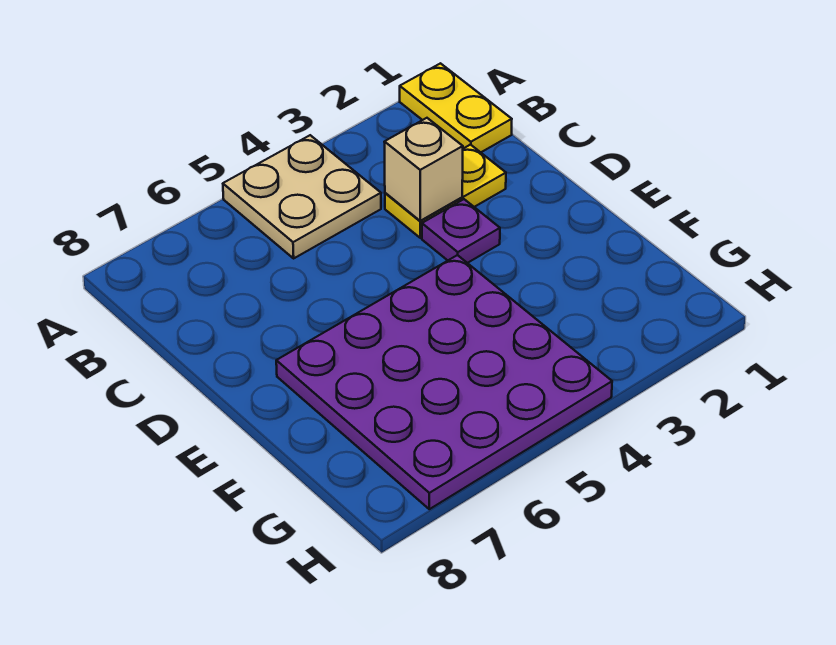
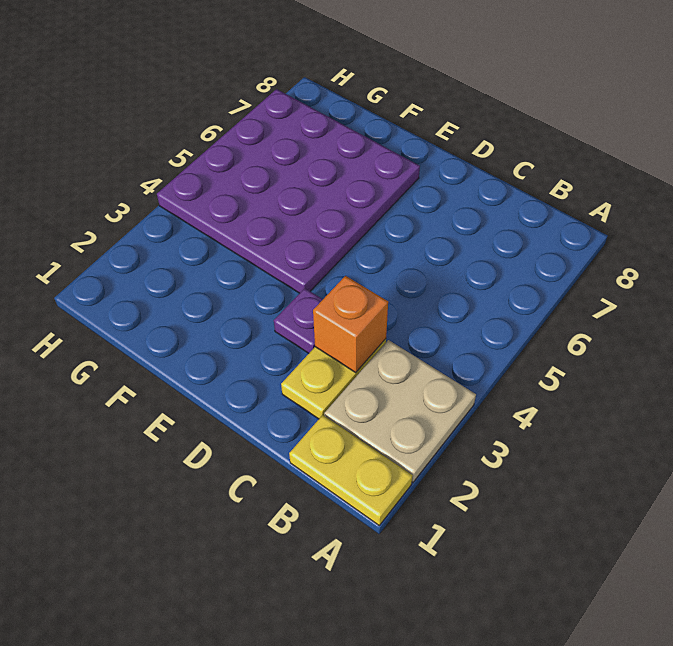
tan 2x2 plate [223,135,381,258] -> tan 2x2 plate moved to [324,340,476,482]
tan 1x1 brick [385,118,463,221] -> orange 1x1 brick [313,276,388,373]

